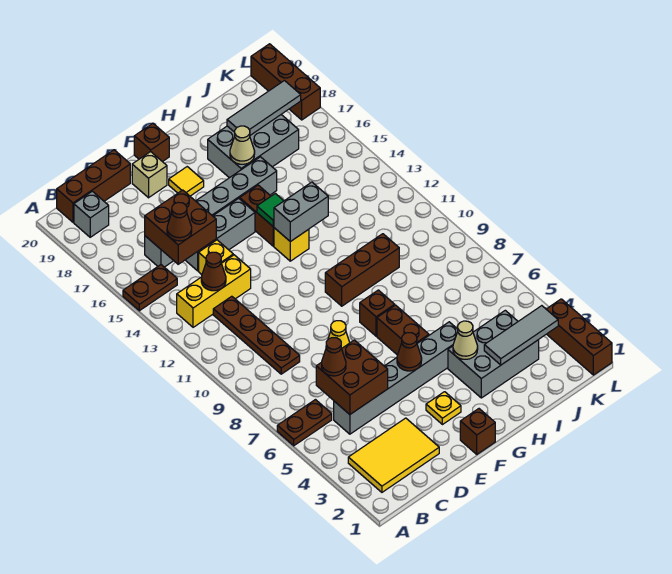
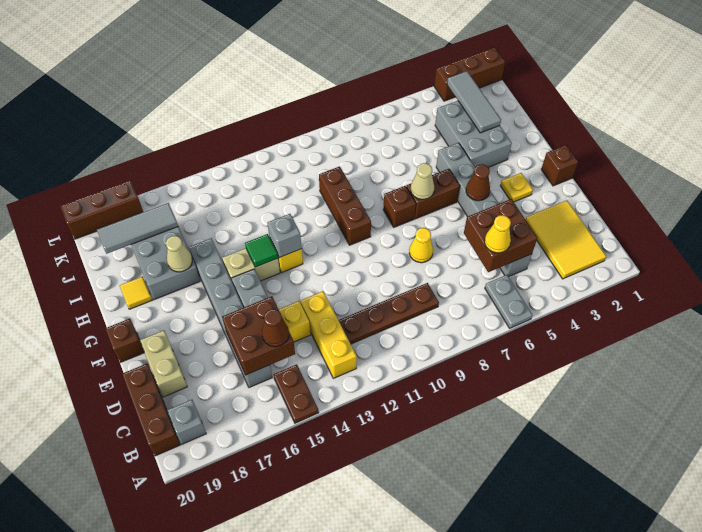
brown 1x2 plate [277,400,332,446] -> grey 1x2 plate [485,275,533,328]
brown 1x1 cone [322,338,346,376] -> yellow 1x1 cone [485,215,511,253]
brown 1x1 cone [201,252,226,291] -> none
tan 1x1 brick [132,152,167,198] -> tan 1x2 brick [140,330,187,397]
yellow 1x1 tile [169,167,204,196] -> yellow 1x1 tile moved to [120,277,152,309]
grey 1x2 brick [274,182,328,242] -> grey 1x1 brick [267,214,302,258]
brown 1x2 brick [240,185,274,246] -> tan 1x2 brick [222,248,280,281]
tan 1x1 cone [453,321,478,359] -> tan 1x1 cone moved to [411,163,434,199]
grey 1x3 tile [227,81,301,135] -> grey 1x3 tile turned to [97,203,178,254]

